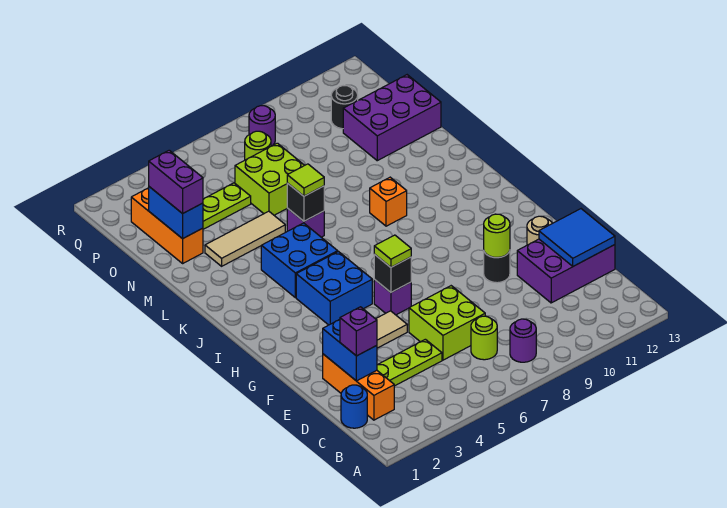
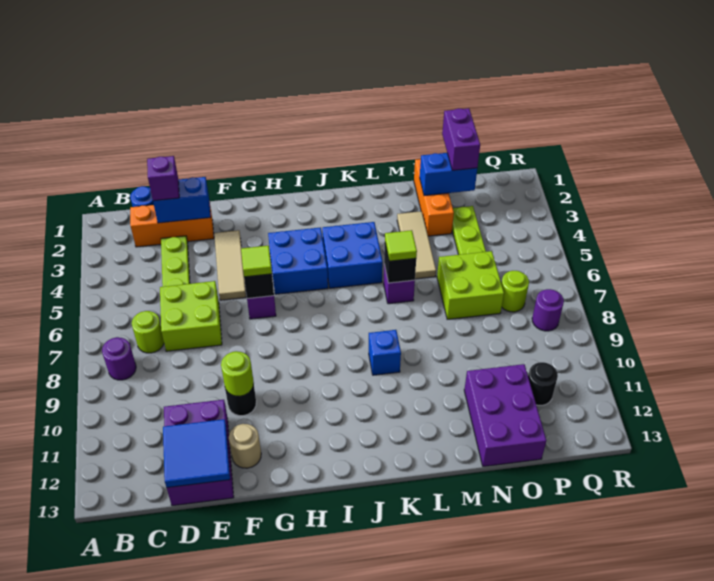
orange 1x1 brick [370,177,407,226] -> blue 1x1 brick [369,330,401,375]
orange 1x3 brick [131,188,203,263] -> orange 1x3 brick turned to [414,159,454,236]
purple 1x2 brick [149,150,203,214] -> purple 1x2 brick turned to [442,108,480,170]

